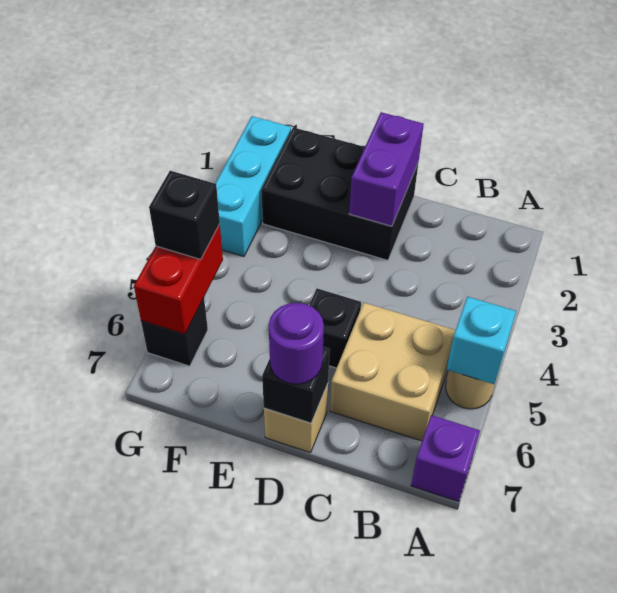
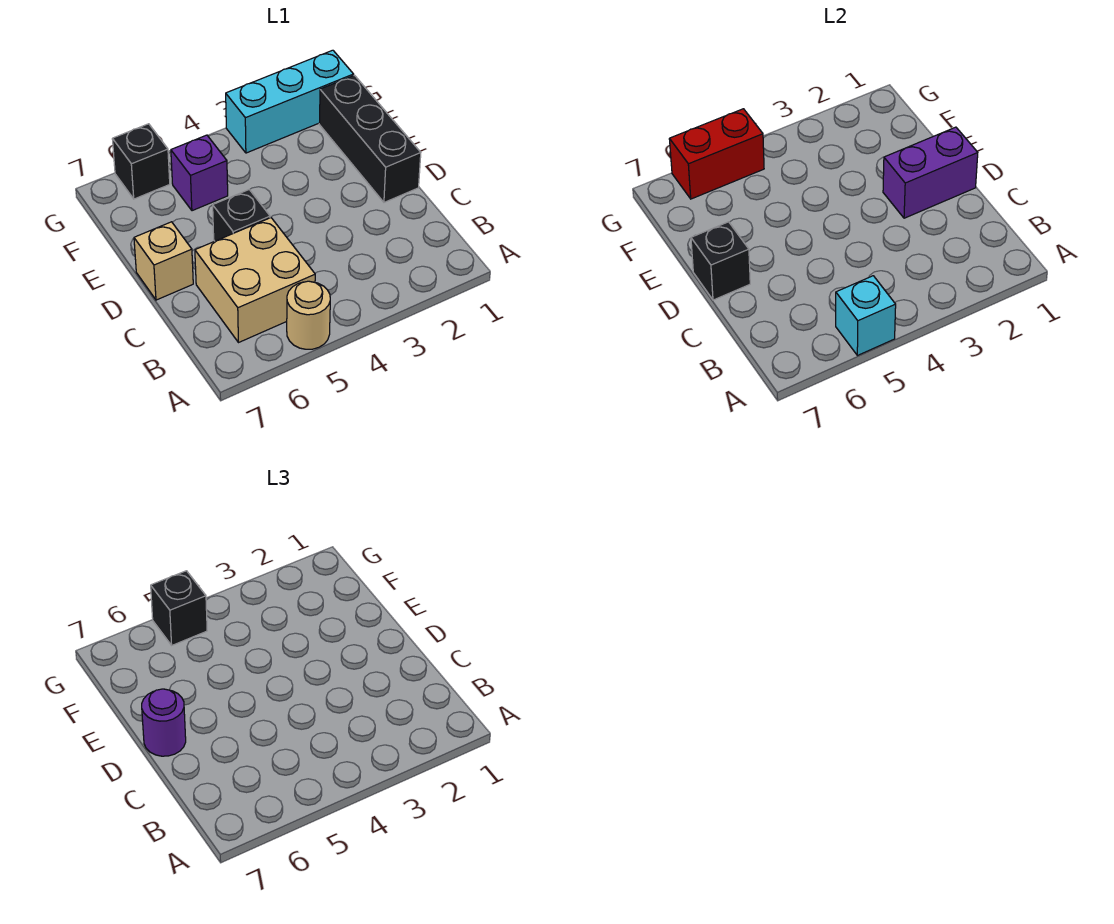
purple 1x1 brick [411,415,480,502] -> purple 1x1 brick moved to [171,135,228,211]
black 2x3 brick [261,127,418,260] -> black 1x3 brick [319,75,421,202]

